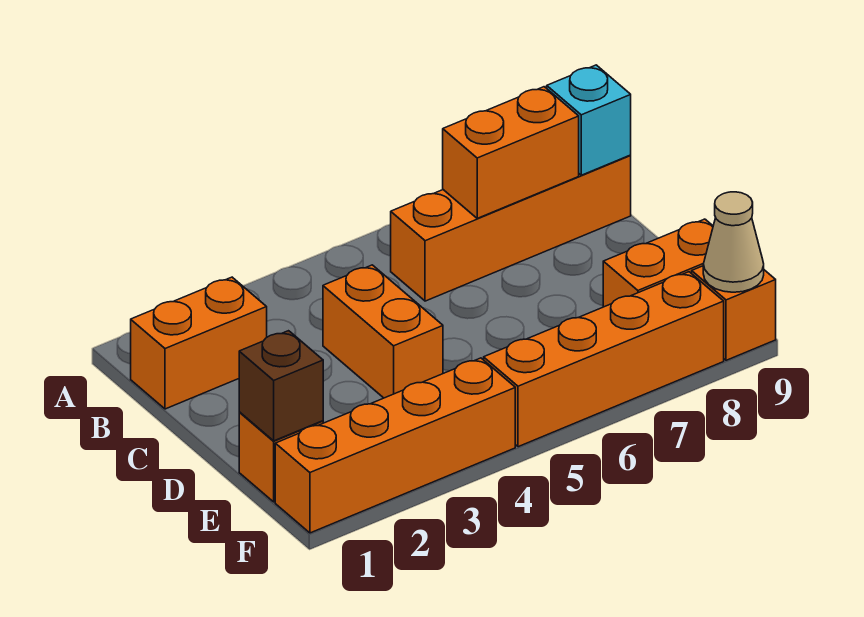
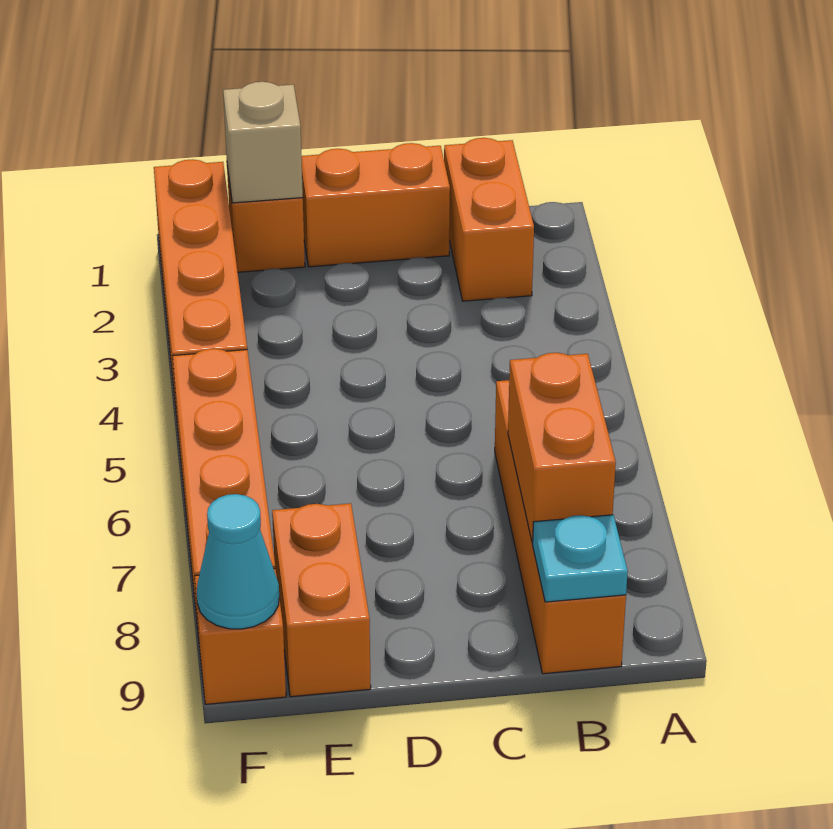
cyan 1x1 brick [547,65,631,175] -> cyan 1x1 plate [533,515,628,602]
orange 1x2 brick [323,265,443,398] -> orange 1x2 brick moved to [301,143,450,267]
brown 1x1 brick [239,331,323,441] -> tan 1x1 brick [223,82,303,203]
tan 1x1 cone [703,192,764,292] -> cyan 1x1 cone [197,494,279,629]

